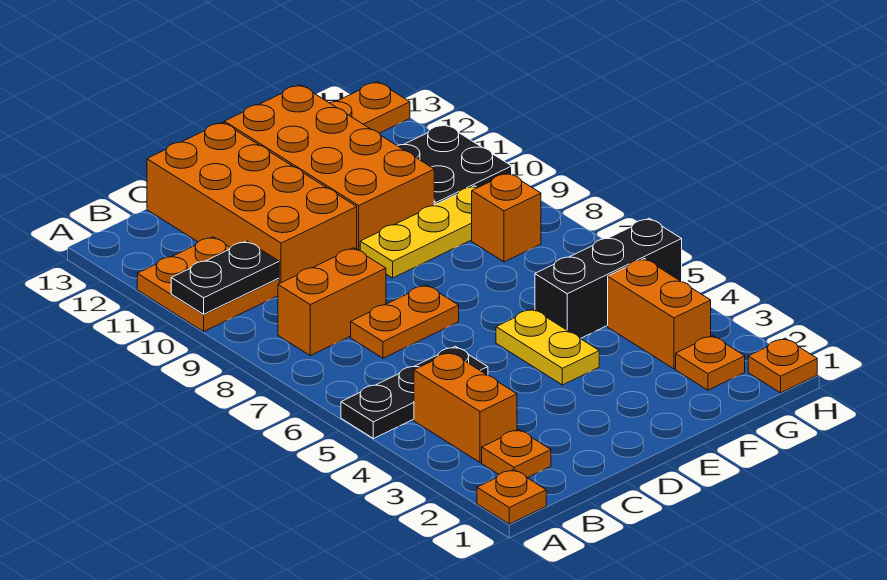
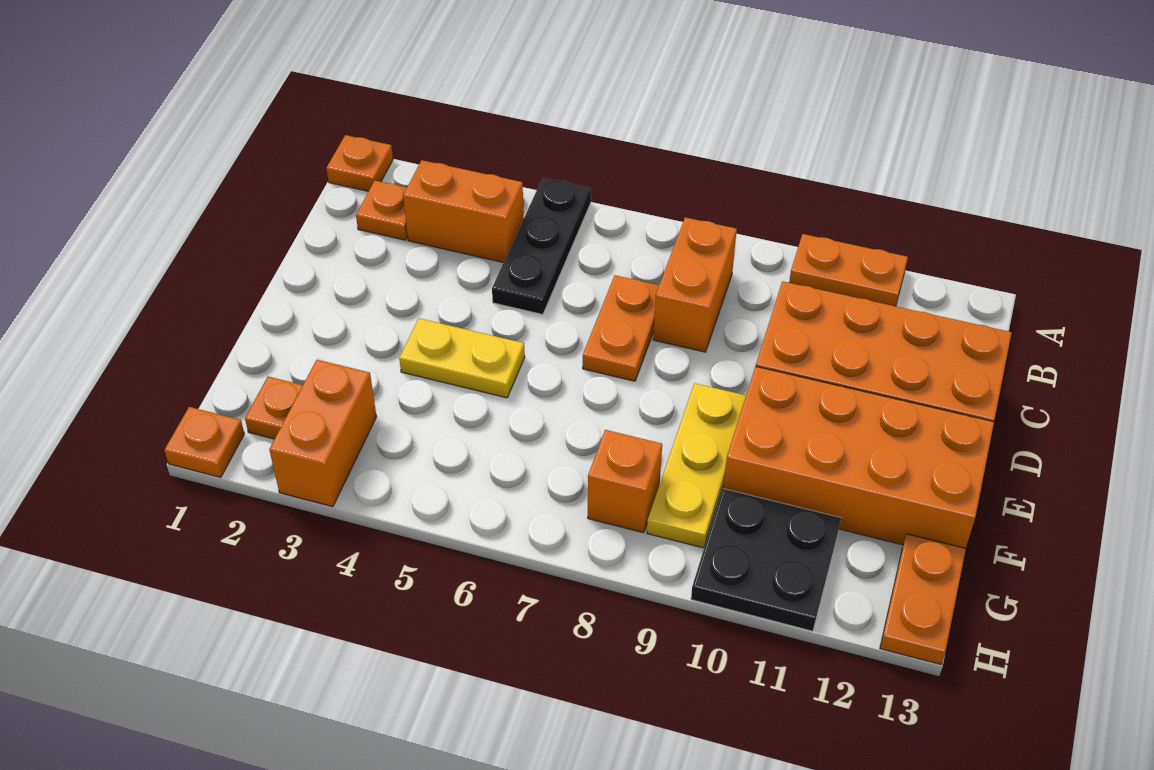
orange 2x2 plate [137,237,279,331] -> orange 1x2 plate [789,234,908,306]
black 1x2 plate [171,241,279,314] -> none
black 1x3 brick [535,218,682,339] -> none
orange 1x2 brick [608,259,711,369] -> orange 1x2 brick turned to [269,360,376,507]

